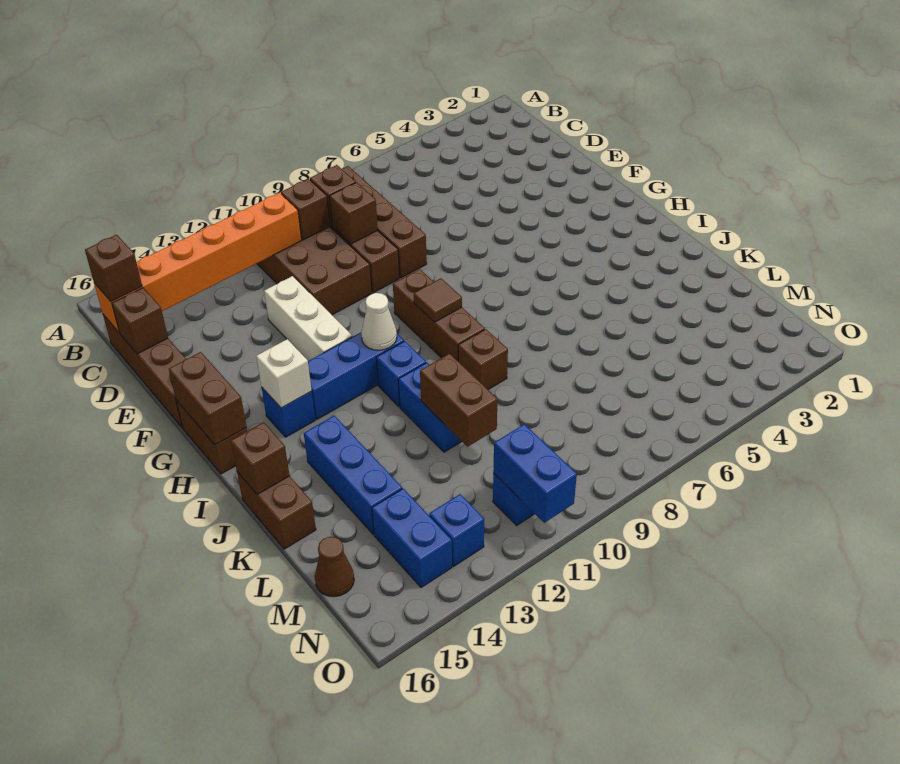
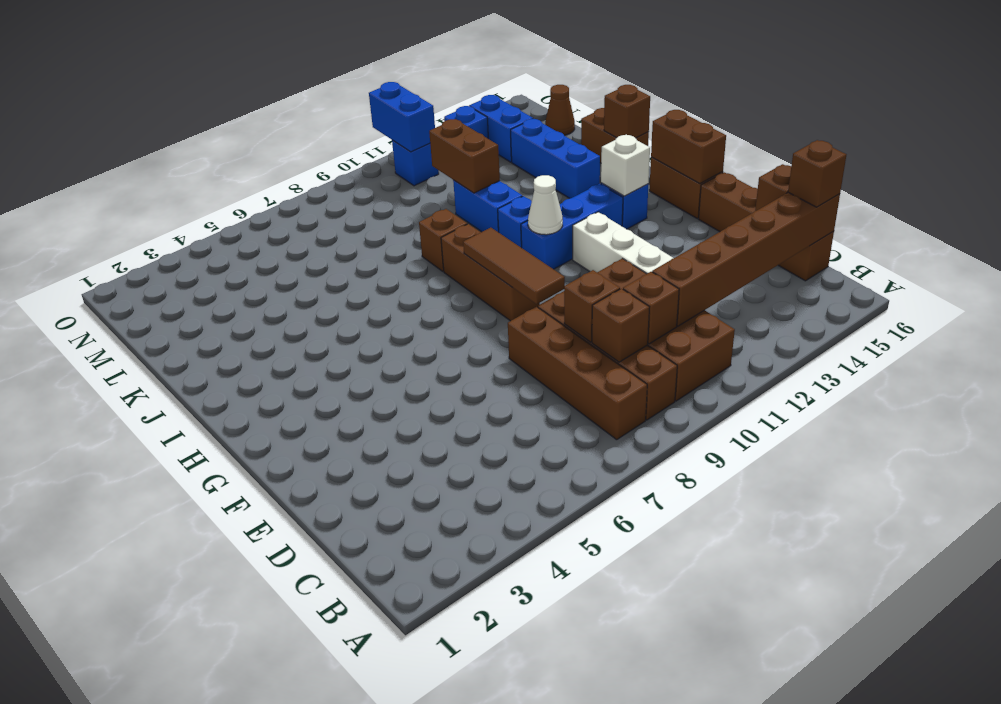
orange 1x6 brick [94,193,301,333] -> brown 1x6 brick [652,193,840,326]
brown 1x1 tile [414,278,462,322] -> brown 1x3 tile [463,228,565,304]

